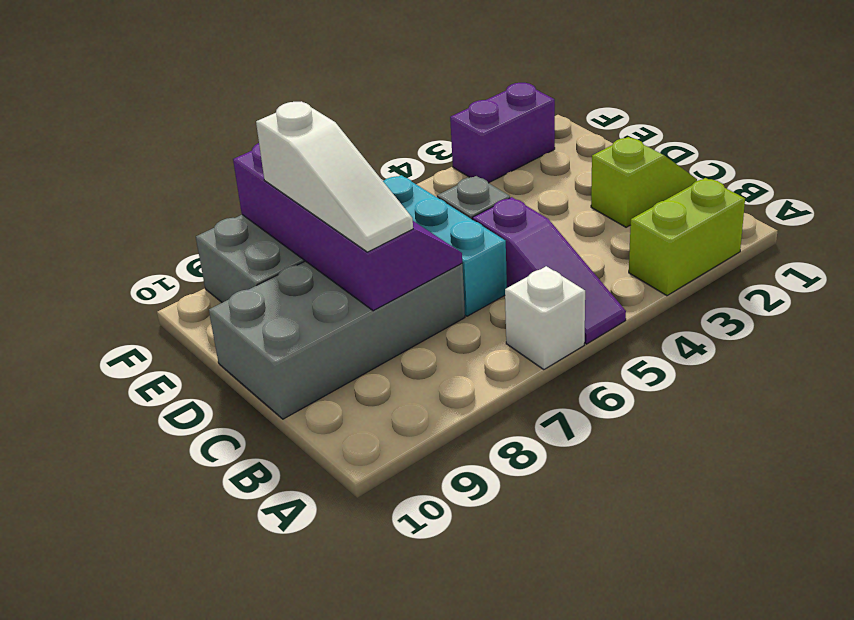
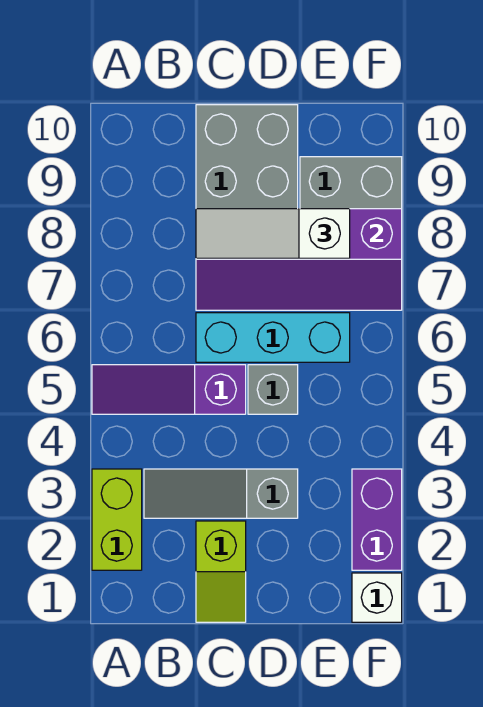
white 1x1 brick [505,266,585,370] -> white 1x1 brick moved to [352,573,402,622]
none -> grey 1x3 slope [144,469,298,518]

